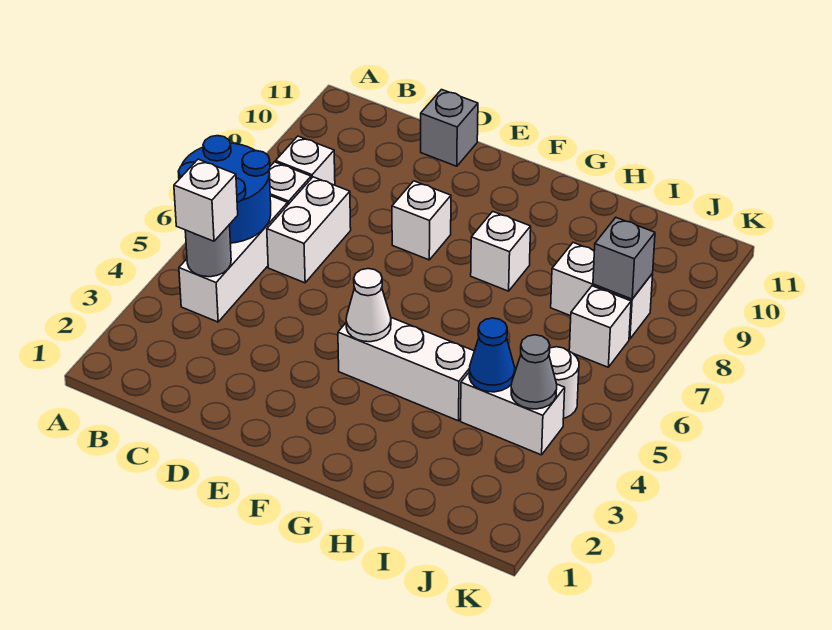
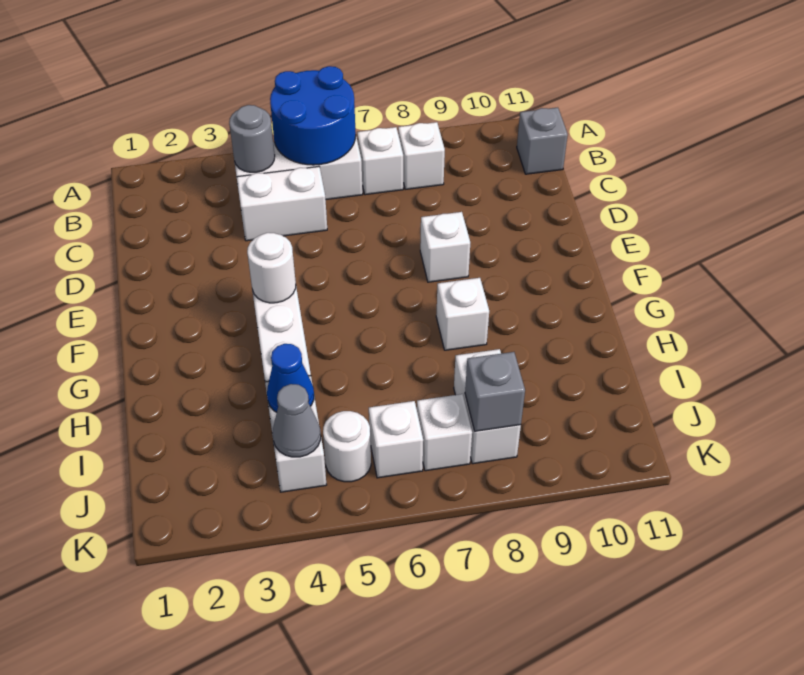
white 1x1 brick [174,159,238,241] -> white 1x1 brick moved to [369,401,423,478]
white 1x2 brick [267,177,351,283] -> white 1x2 brick moved to [237,167,327,241]
grey 1x1 brick [421,90,478,166] -> grey 1x1 brick moved to [517,108,568,174]
white 1x1 cone [346,269,391,342] -> white 1x1 round brick [247,233,296,303]

